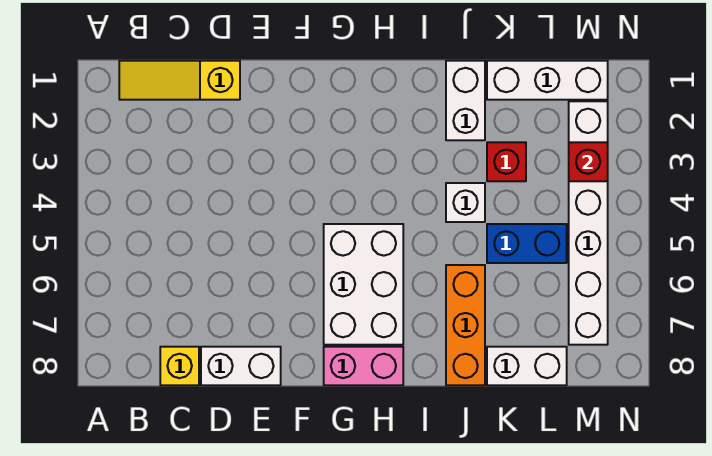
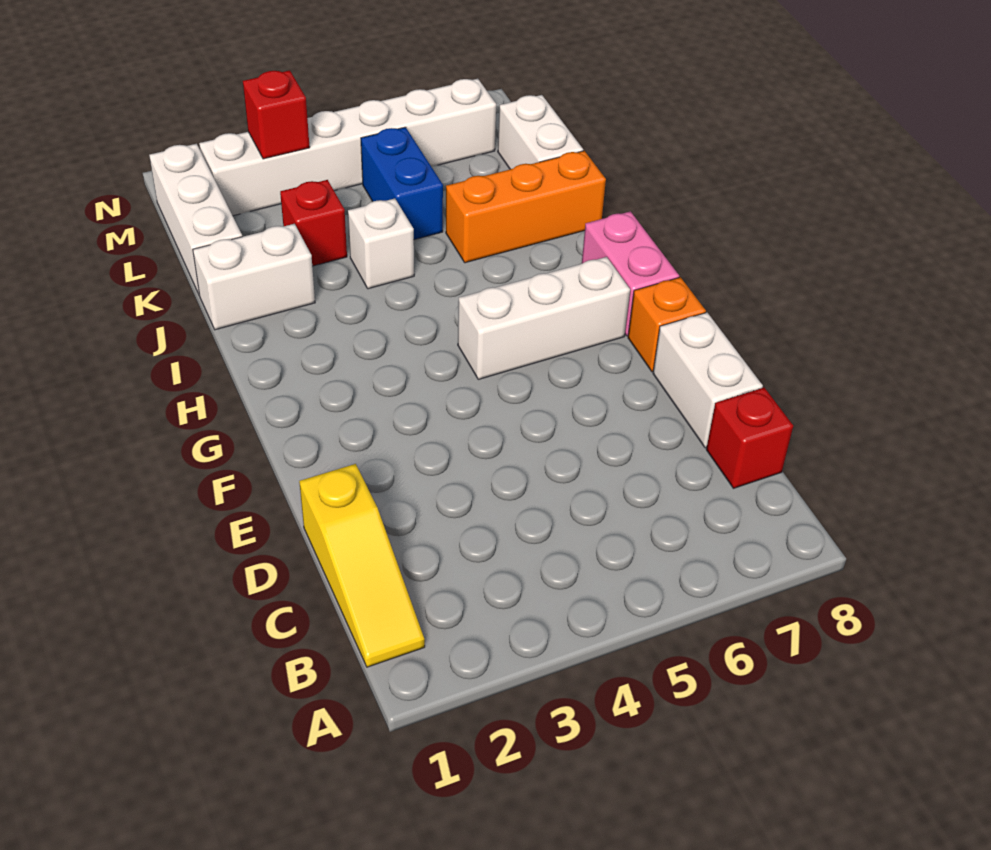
yellow 1x1 brick [160,347,199,385] -> red 1x1 brick [706,388,793,488]
none -> orange 1x1 brick [628,277,706,372]
white 2x3 brick [324,224,403,345] -> white 1x3 brick [458,257,630,379]

